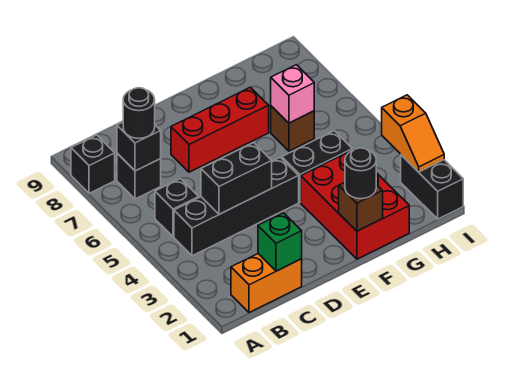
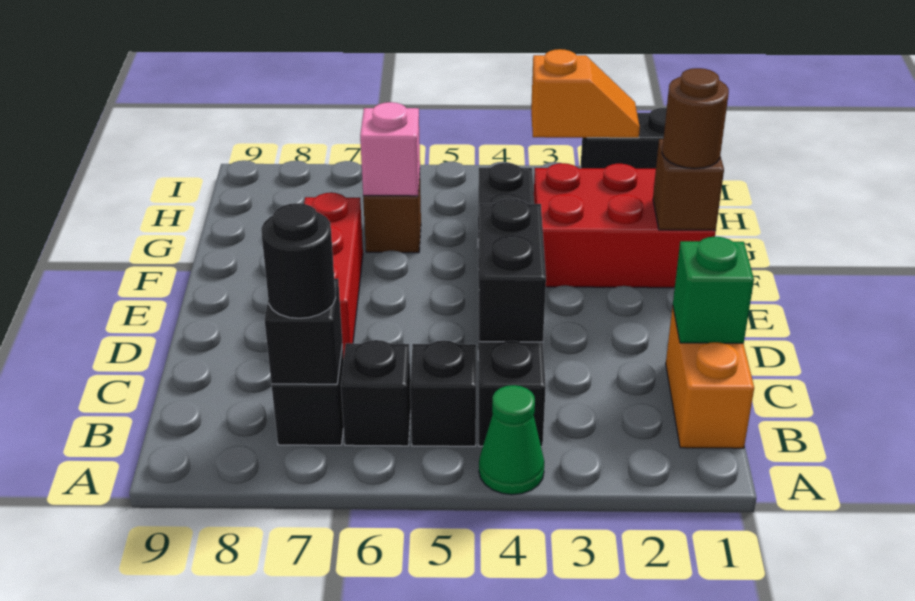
none -> green 1x1 cone [479,385,544,495]
black 1x1 brick [71,135,115,193] -> black 1x1 brick moved to [341,340,411,446]
black 1x1 round brick [345,148,376,199] -> brown 1x1 round brick [662,68,729,169]

